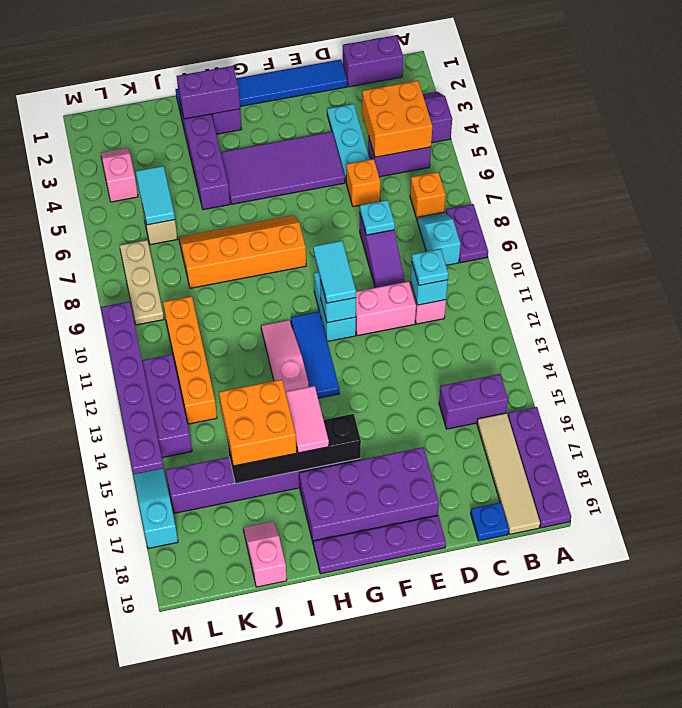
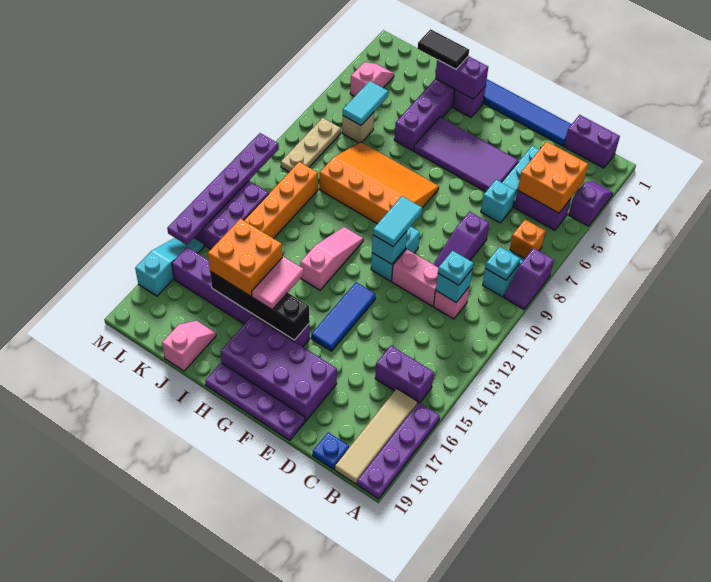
purple 1x2 plate [446,204,488,263] -> purple 1x2 slope [504,248,554,309]
orange 1x1 brick [346,159,380,207] -> cyan 1x1 brick [481,180,516,223]
cyan 1x1 plate [360,200,395,235] -> cyan 1x1 plate moved to [485,247,520,280]
orange 2x4 slope [179,215,306,288] -> orange 3x4 slope [320,142,439,224]
blue 1x3 tile [291,312,339,398] -> blue 1x3 tile moved to [311,282,376,351]
none -> black 1x2 tile [418,29,469,69]

